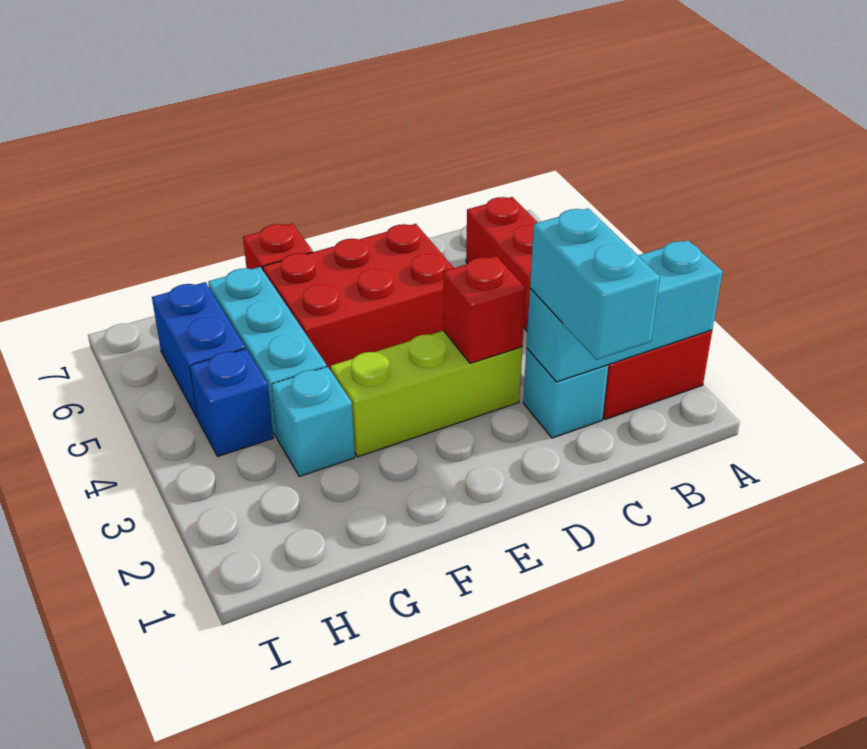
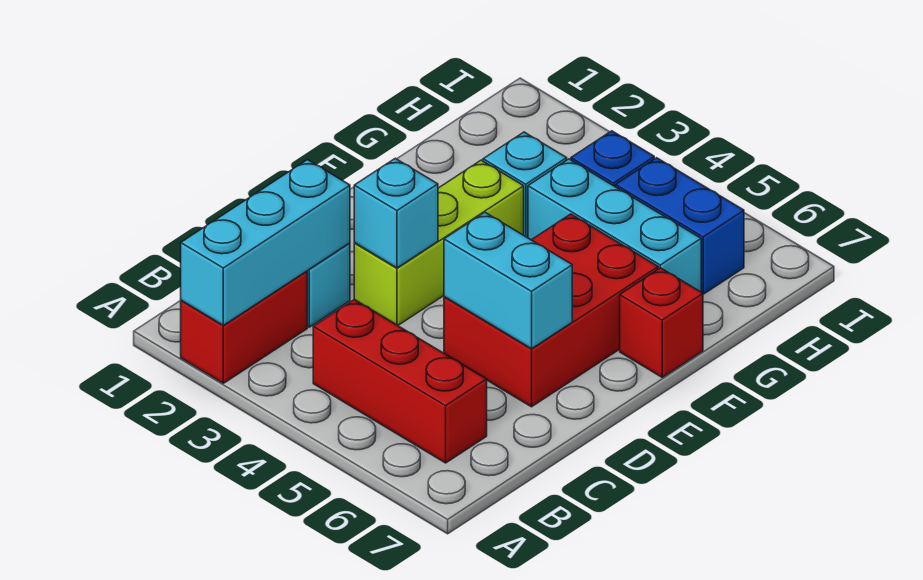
cyan 1x2 brick [530,209,660,360] -> cyan 1x2 brick moved to [444,212,572,349]
red 1x1 brick [443,256,526,363] -> cyan 1x1 brick [354,158,438,268]

